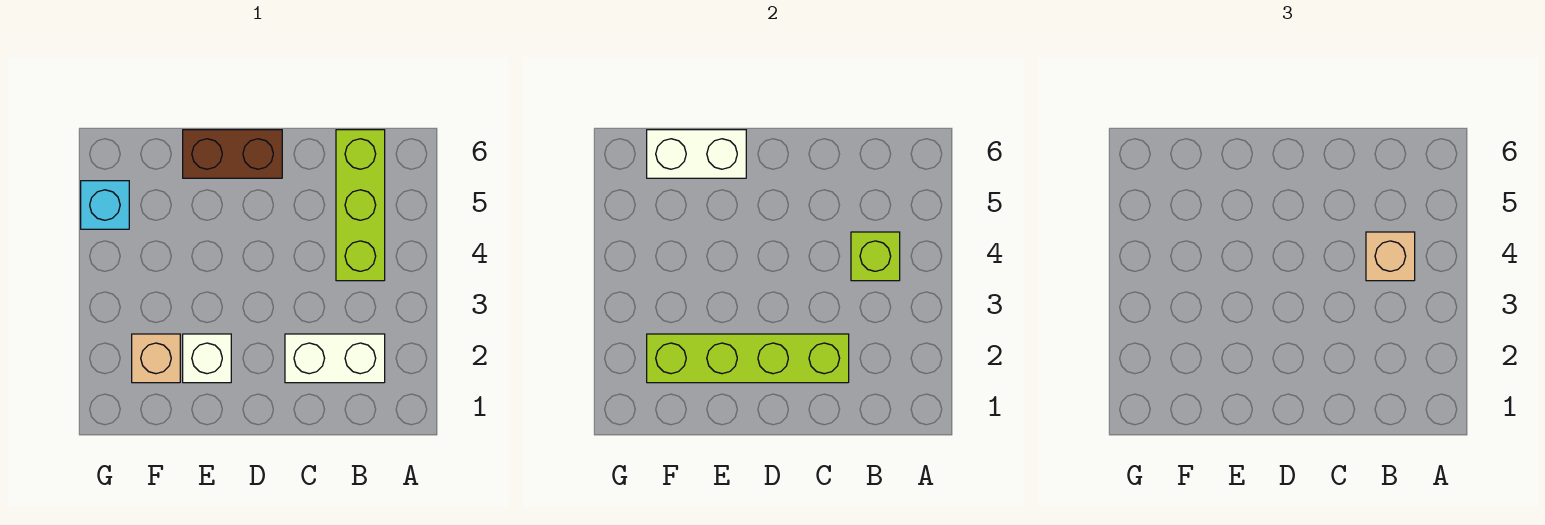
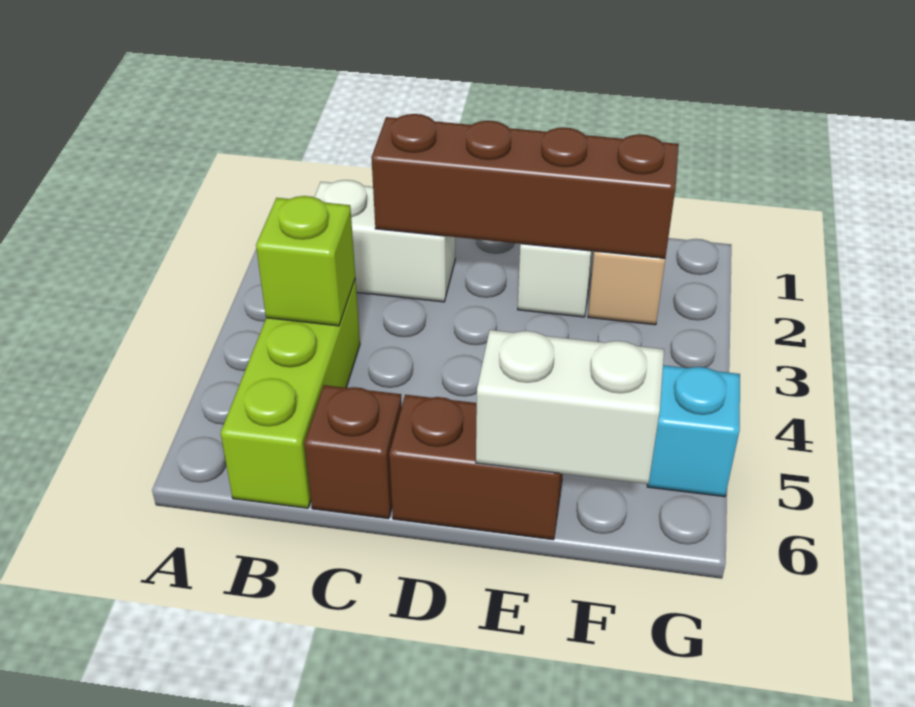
tan 1x1 brick [1366,232,1415,281] -> none
lime 1x4 brick [647,334,849,383] -> brown 1x4 brick [371,114,679,258]
none -> brown 1x1 brick [304,385,402,519]

